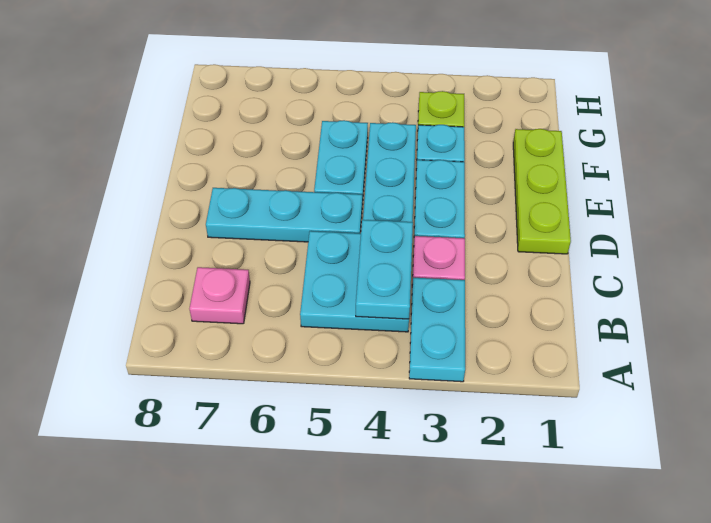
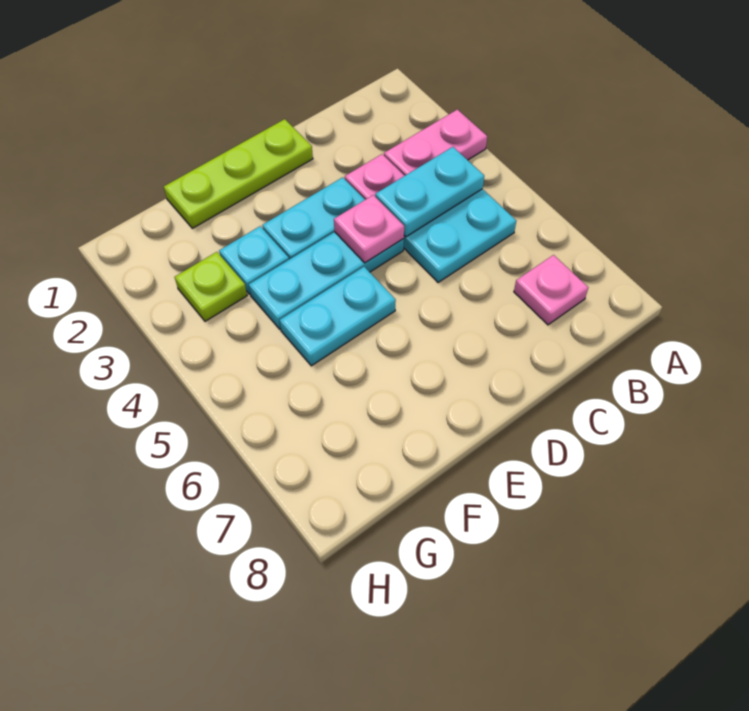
cyan 1x2 plate [409,278,465,382] -> pink 1x2 plate [384,109,487,175]
none -> pink 1x1 plate [334,195,404,263]
cyan 1x3 plate [206,188,362,242] -> none

